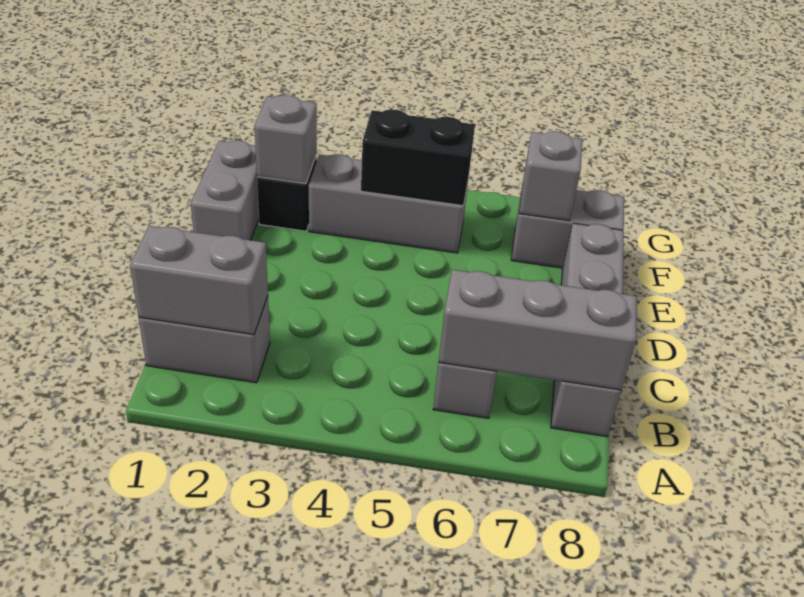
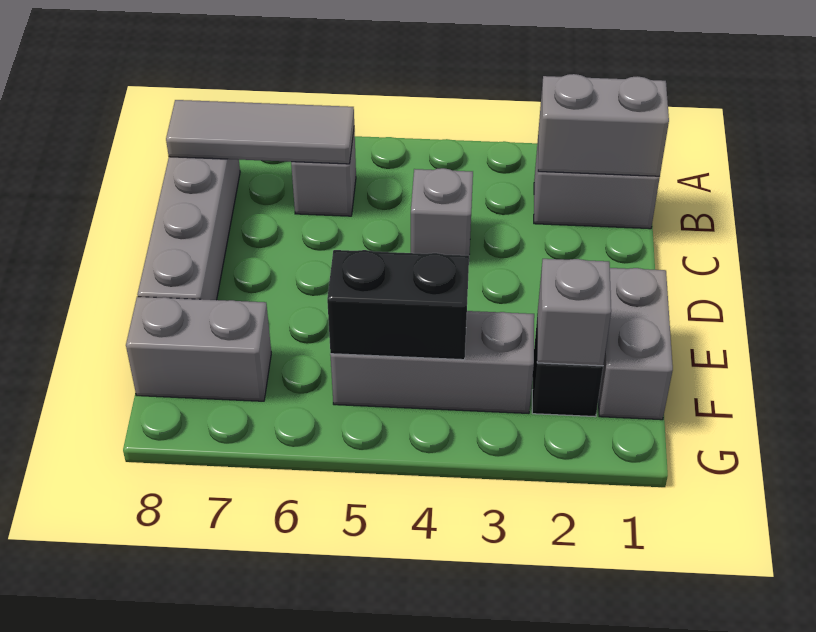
grey 1x3 brick [439,270,637,390] -> grey 1x3 tile [166,100,354,164]
grey 1x1 brick [519,131,583,221] -> grey 1x1 brick moved to [411,168,473,256]

